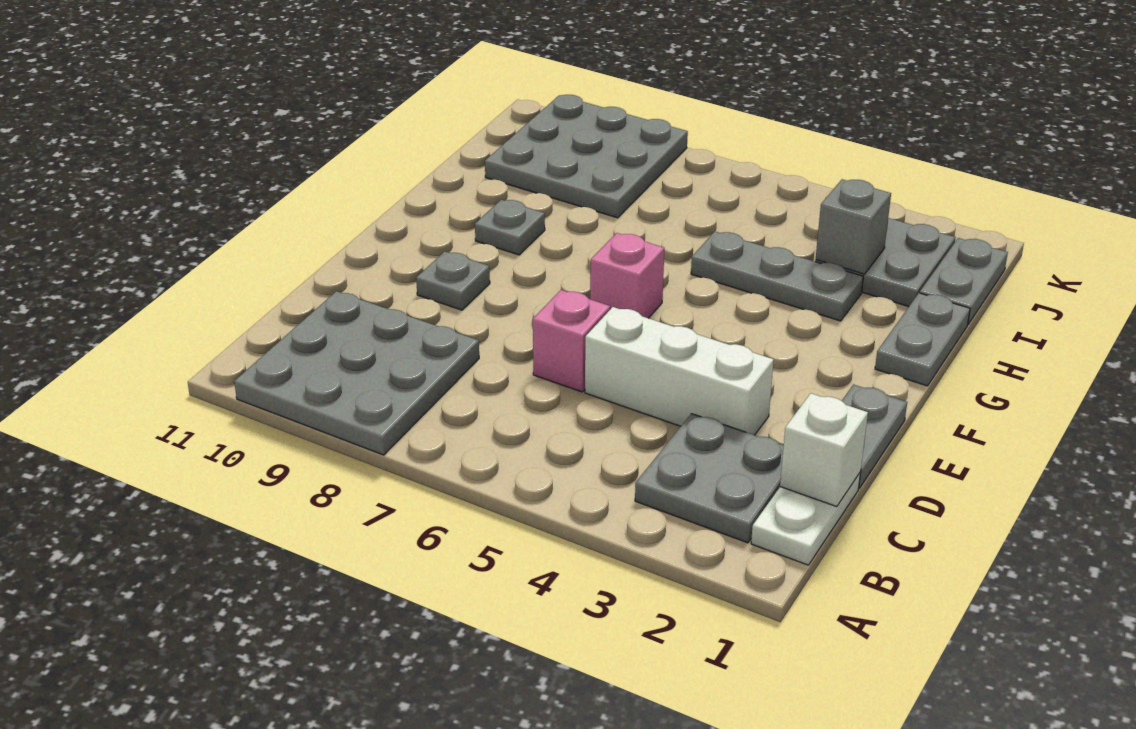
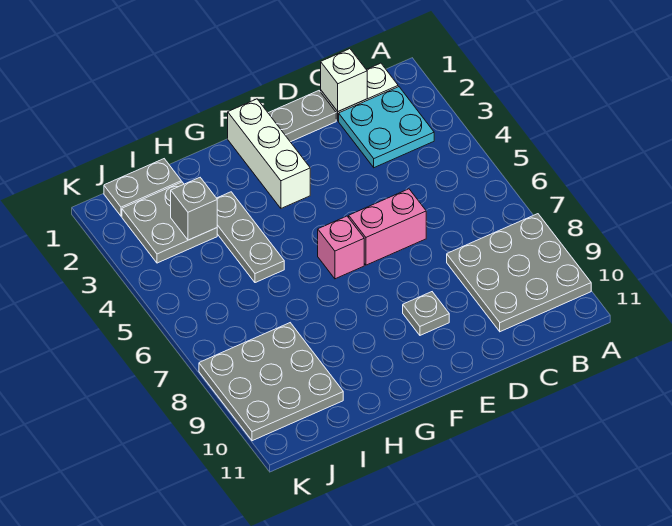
grey 2x2 plate [635,414,784,543] -> cyan 2x2 plate [339,87,434,168]
white 1x3 brick [585,307,774,435] -> white 1x3 brick moved to [228,99,310,208]
pink 1x1 brick [533,290,610,392] -> pink 1x2 brick [349,189,426,265]
grey 1x2 plate [875,293,970,386] -> none
grey 1x1 plate [475,200,545,255] -> none

